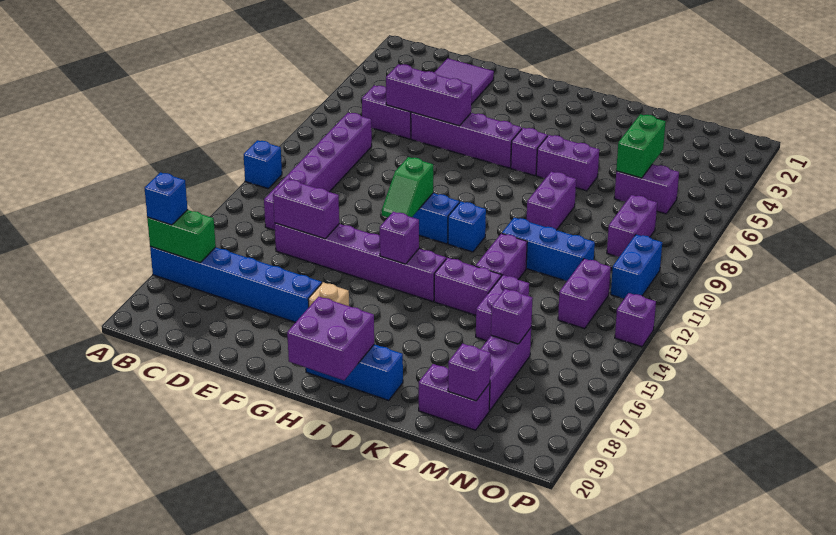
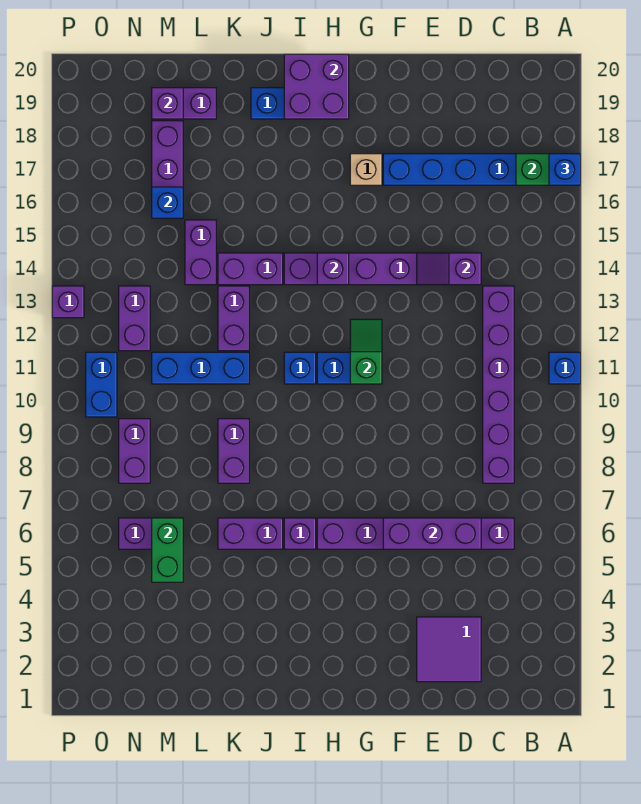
purple 1x2 brick [273,179,339,239] -> purple 1x2 slope [417,253,481,285]
purple 1x1 brick [491,289,533,344] -> blue 1x1 brick [152,187,183,218]

